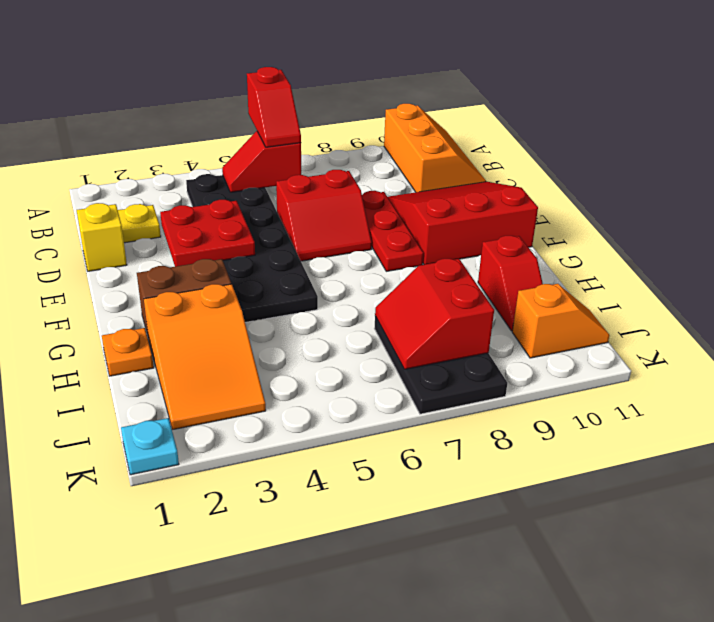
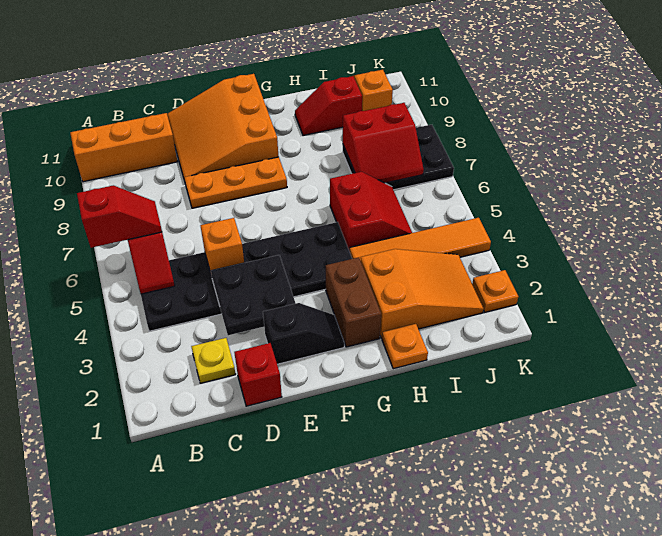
yellow 1x1 brick [77,203,127,271] -> red 1x1 brick [234,343,282,406]
red 2x2 plate [160,200,255,267] -> black 2x2 plate [211,255,296,335]
none -> orange 1x1 brick [200,218,244,276]
red 2x2 slope [276,170,372,261] -> red 2x2 slope moved to [330,172,412,251]
red 1x3 plate [362,191,423,271] -> orange 1x3 plate [184,157,287,208]
red 3x3 slope [388,182,538,265] -> orange 3x3 slope [167,74,278,181]
none -> black 1x2 slope [263,303,344,364]
none -> orange 1x4 tile [350,218,491,260]
red 1x2 slope [478,236,543,331] -> red 1x2 slope turned to [295,76,362,135]
cyan 1x1 plate [121,418,179,475] -> none
none -> orange 1x1 plate [472,270,518,312]

